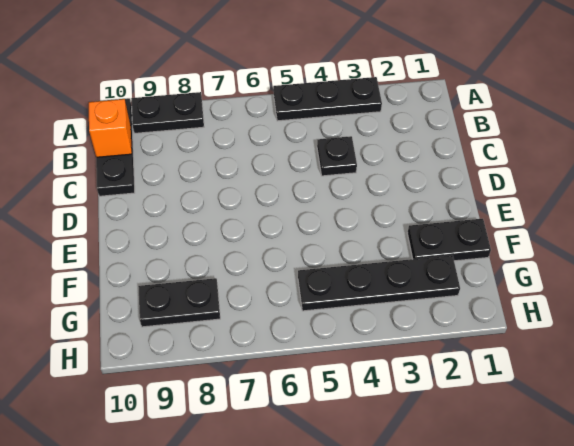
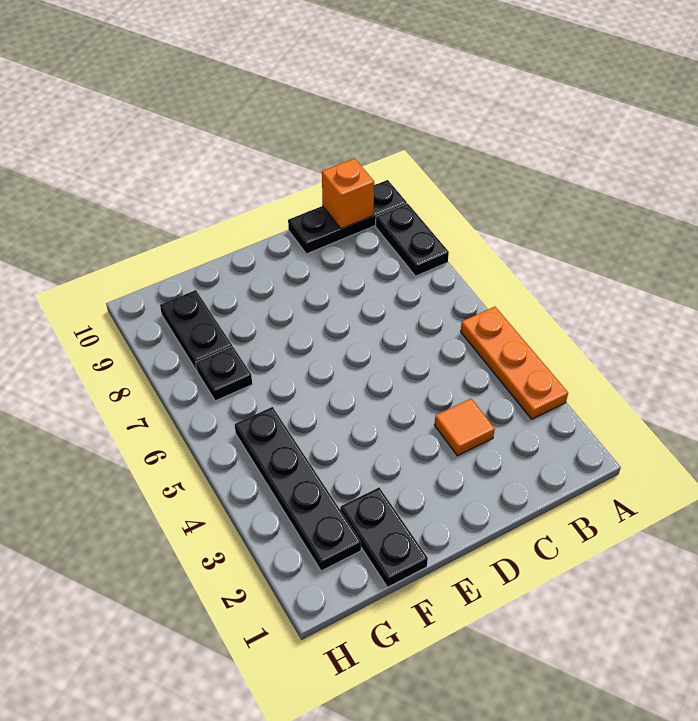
black 1x3 plate [273,77,382,121] -> orange 1x3 plate [461,307,568,419]
none -> orange 1x1 tile [434,399,495,456]
black 1x1 plate [317,136,357,176] -> black 1x1 plate moved to [196,346,252,401]

